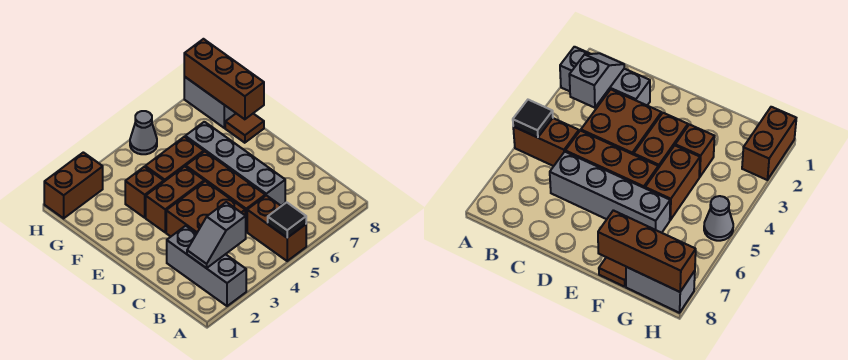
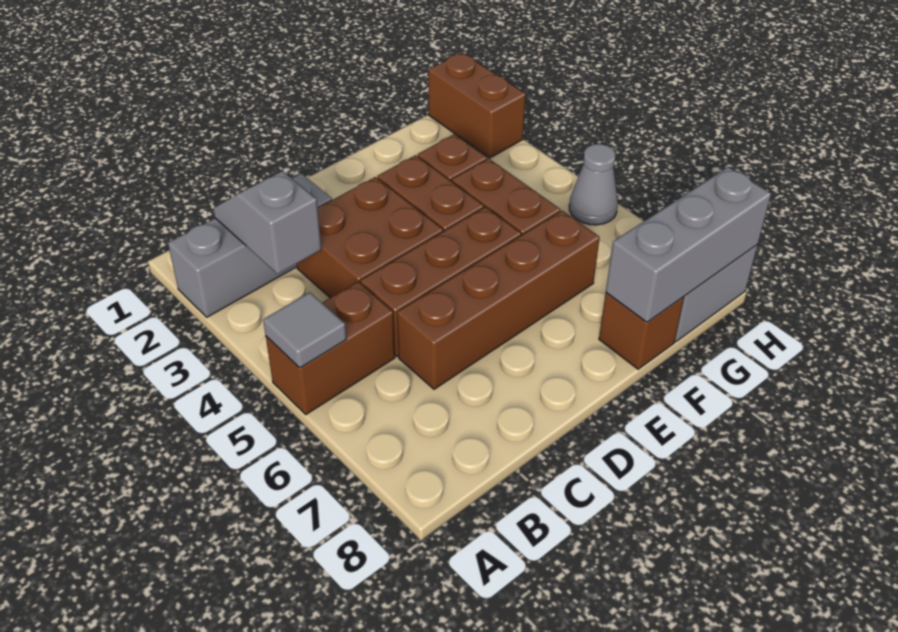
black 1x1 tile [268,202,306,238] -> grey 1x1 tile [263,292,346,368]
grey 1x4 brick [185,122,285,206] -> brown 1x4 brick [397,211,600,389]
brown 1x1 tile [225,114,264,143] -> brown 1x1 brick [599,293,684,369]
brown 1x3 brick [184,39,264,119] -> grey 1x3 brick [606,167,771,322]

